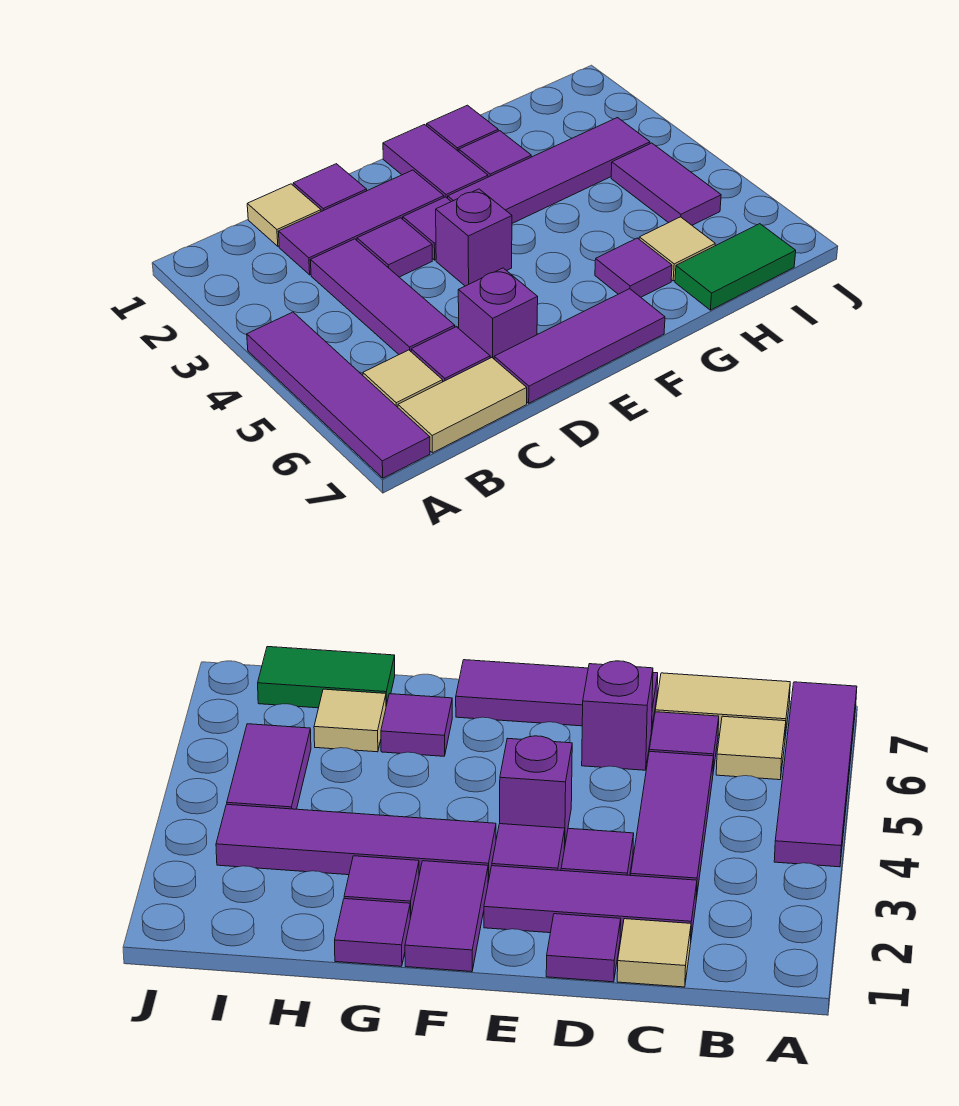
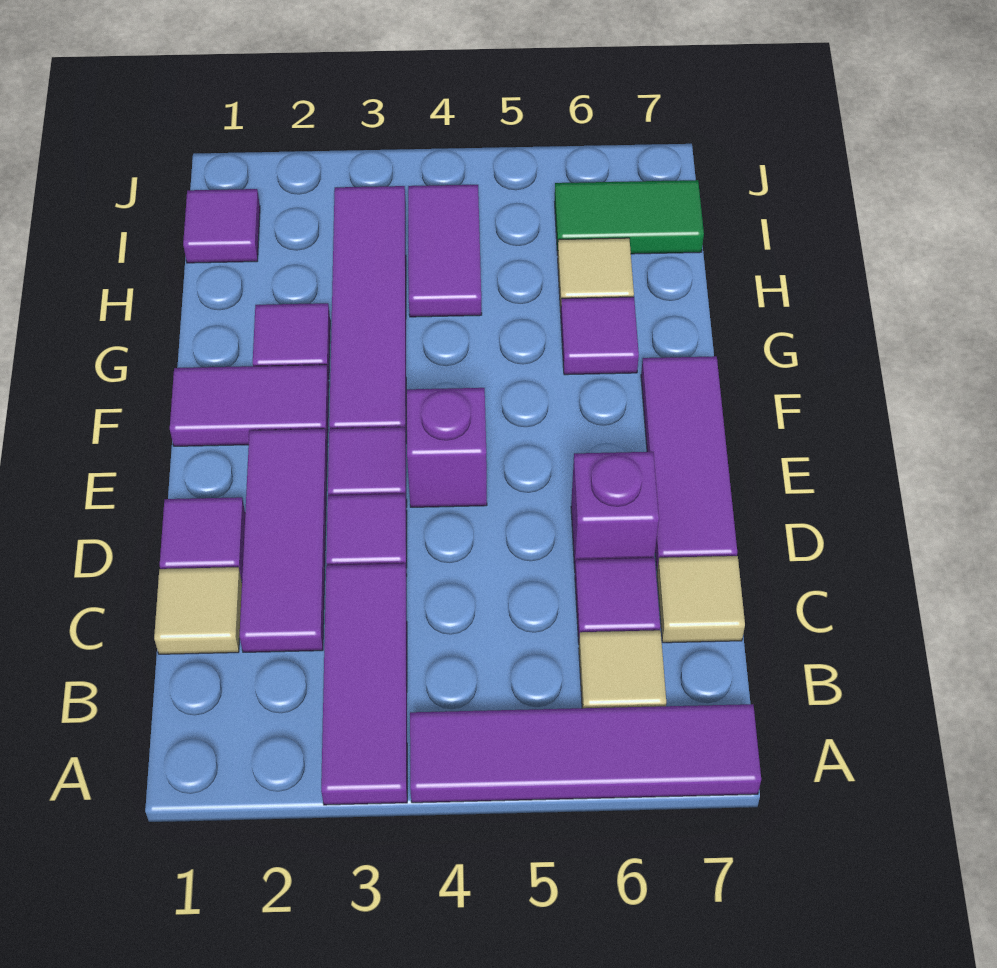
tan 1x2 tile [398,358,527,453] -> tan 1x1 tile [657,556,745,643]
purple 1x3 tile [310,239,455,354] -> purple 1x3 tile turned to [321,563,407,805]
purple 1x1 tile [427,105,498,152] -> purple 1x1 tile moved to [183,189,260,263]
green 1x2 tile [675,224,796,310] -> green 1x2 tile turned to [555,180,704,255]
purple 1x2 tile [611,143,721,225] -> purple 1x2 tile turned to [408,185,482,317]

